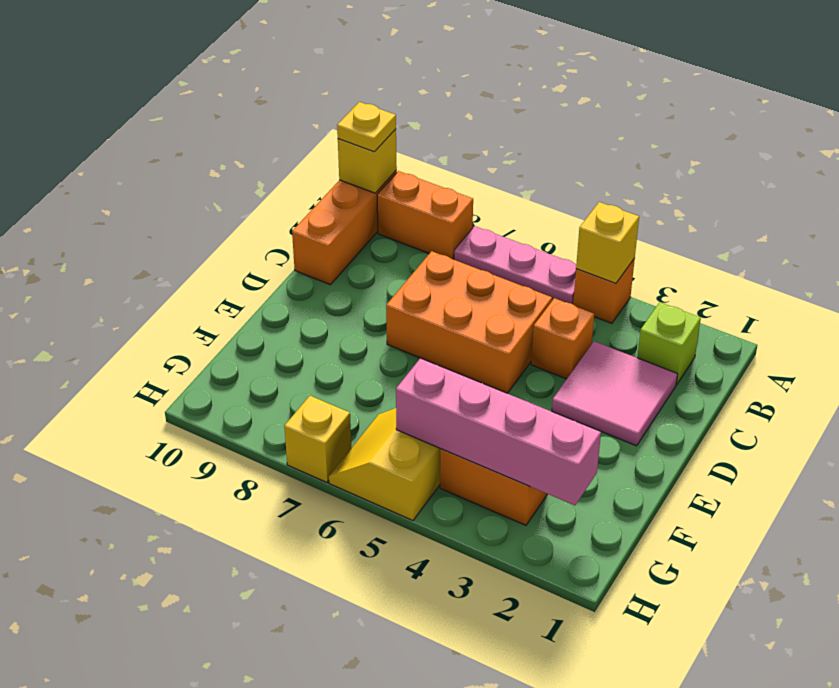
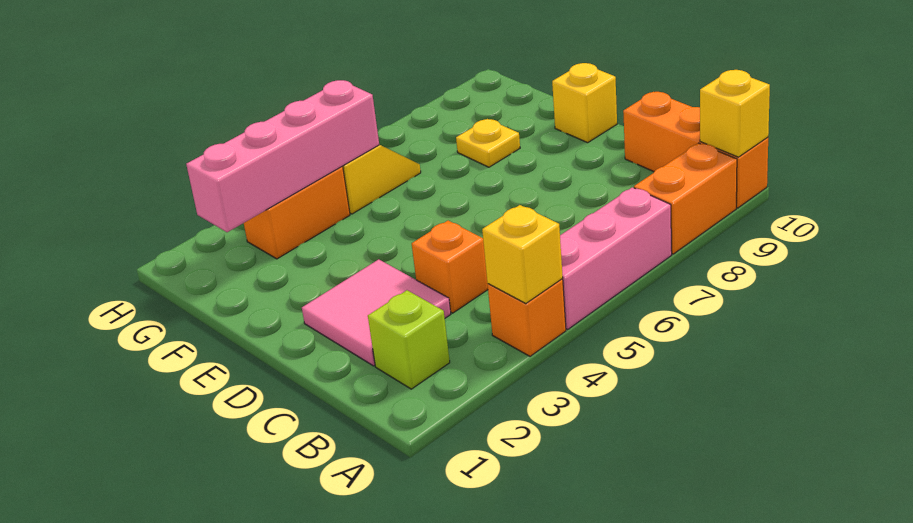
pink 1x3 plate [454,226,576,304] -> pink 1x3 brick [560,187,672,329]
yellow 1x1 plate [337,102,396,152] -> yellow 1x1 plate moved to [456,119,520,167]
orange 2x3 brick [386,251,552,393] -> none
yellow 1x1 brick [284,396,351,482] -> yellow 1x1 brick moved to [552,63,617,143]

